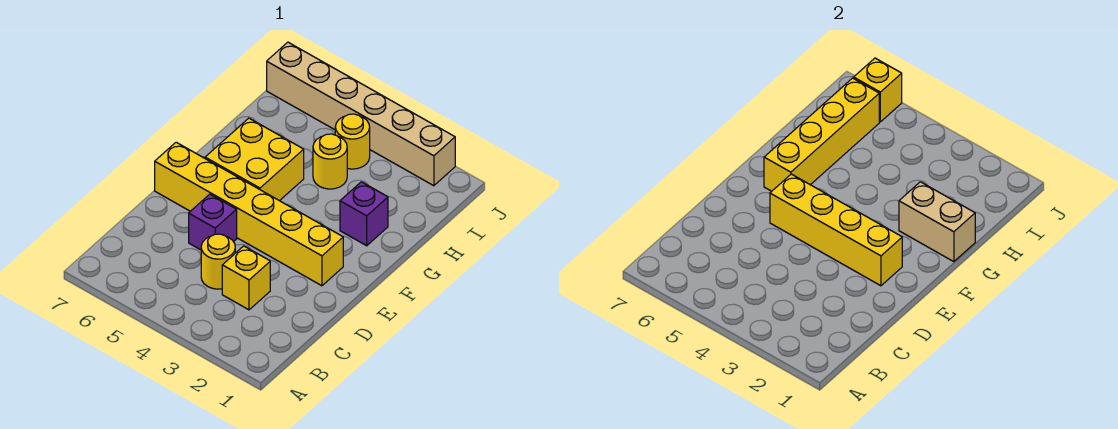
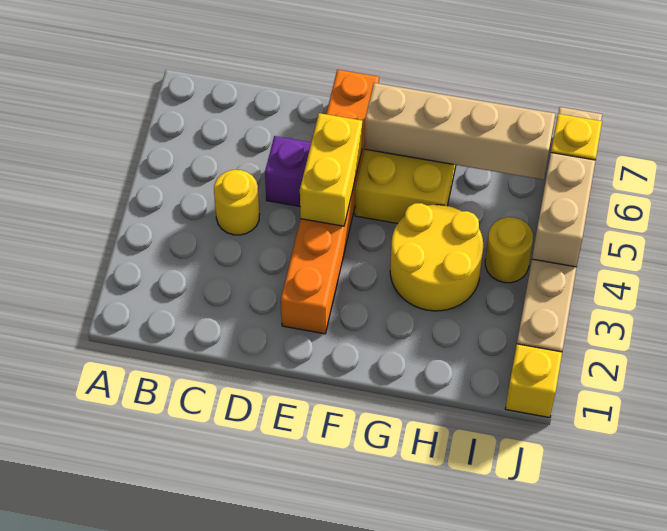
yellow 1x1 brick [222,246,270,310] -> yellow 1x1 brick moved to [505,344,562,418]
yellow 1x6 brick [155,142,343,286] -> orange 1x6 brick [281,70,379,334]
yellow 1x4 brick [770,174,902,286] -> yellow 1x2 brick [300,113,362,226]
yellow 1x4 brick [764,78,879,191] -> tan 1x4 brick [364,83,555,180]
tan 1x2 brick [899,182,975,262] -> tan 1x2 brick moved to [532,153,596,267]
purple 1x1 brick [340,182,388,246] -> none
yellow 1x1 round brick [313,134,347,189] -> yellow 2x2 round brick [390,203,483,311]

